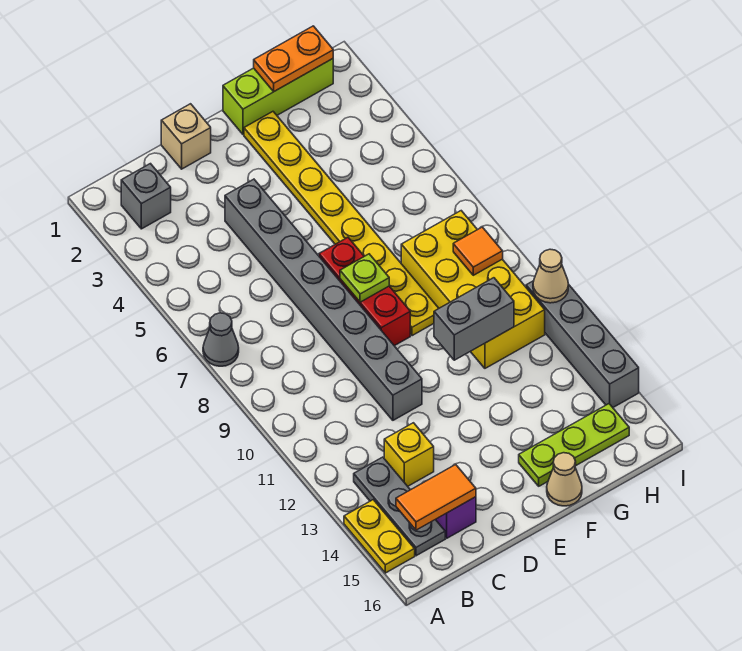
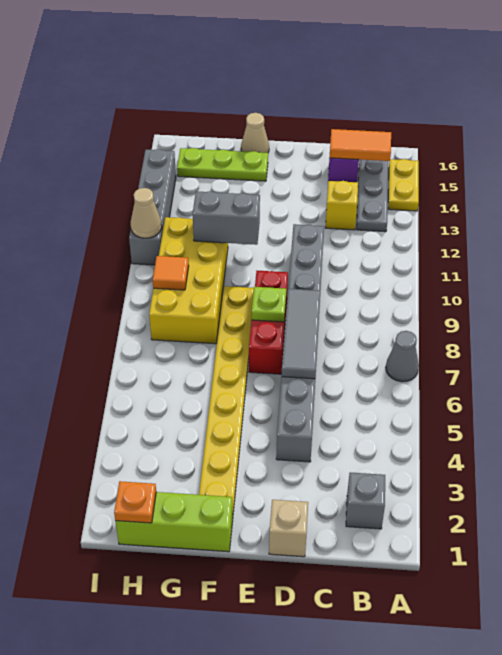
none -> grey 1x3 tile [282,289,320,379]
orange 1x2 plate [254,26,333,91] -> orange 1x1 plate [114,481,156,523]

